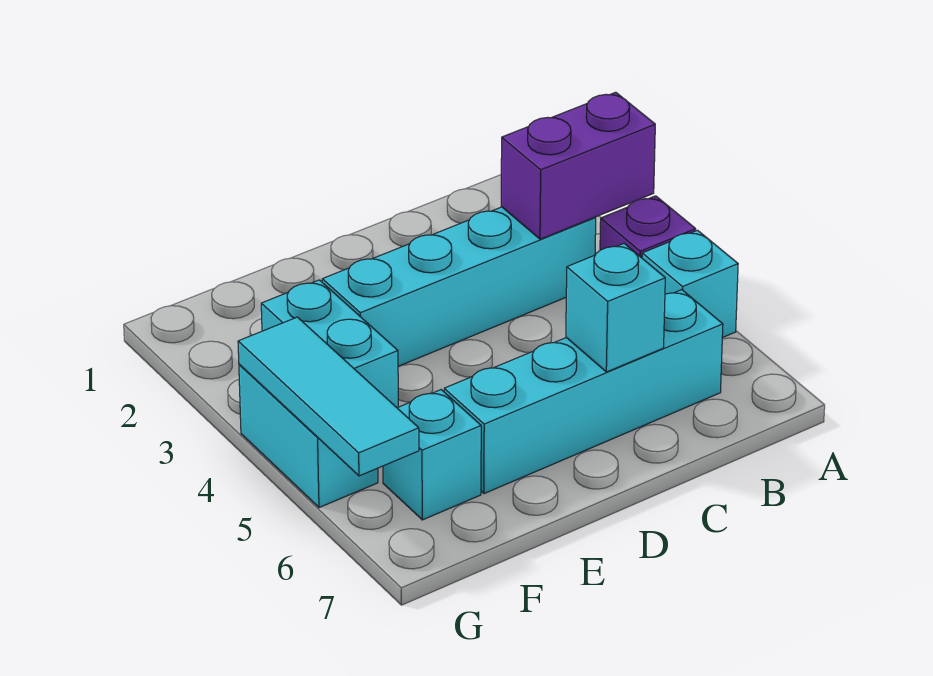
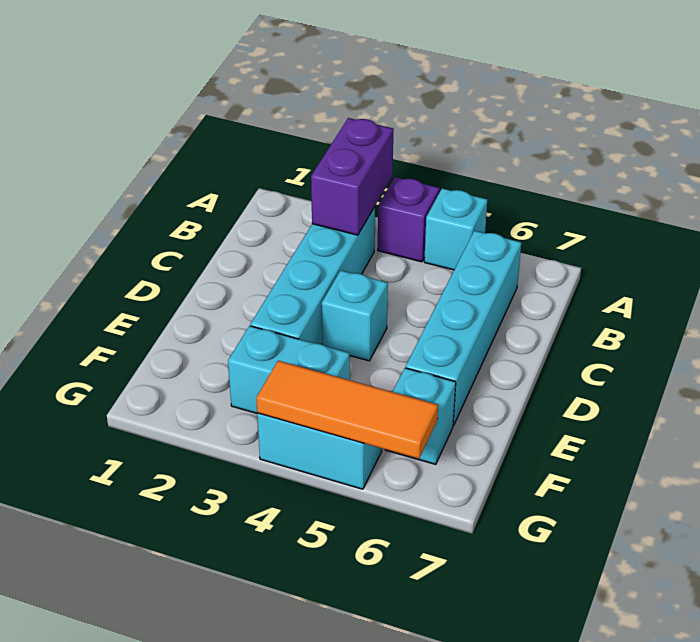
cyan 1x1 brick [566,244,665,372] -> cyan 1x1 brick moved to [322,270,388,361]
cyan 1x3 tile [238,317,419,476] -> orange 1x3 tile [256,361,438,459]

